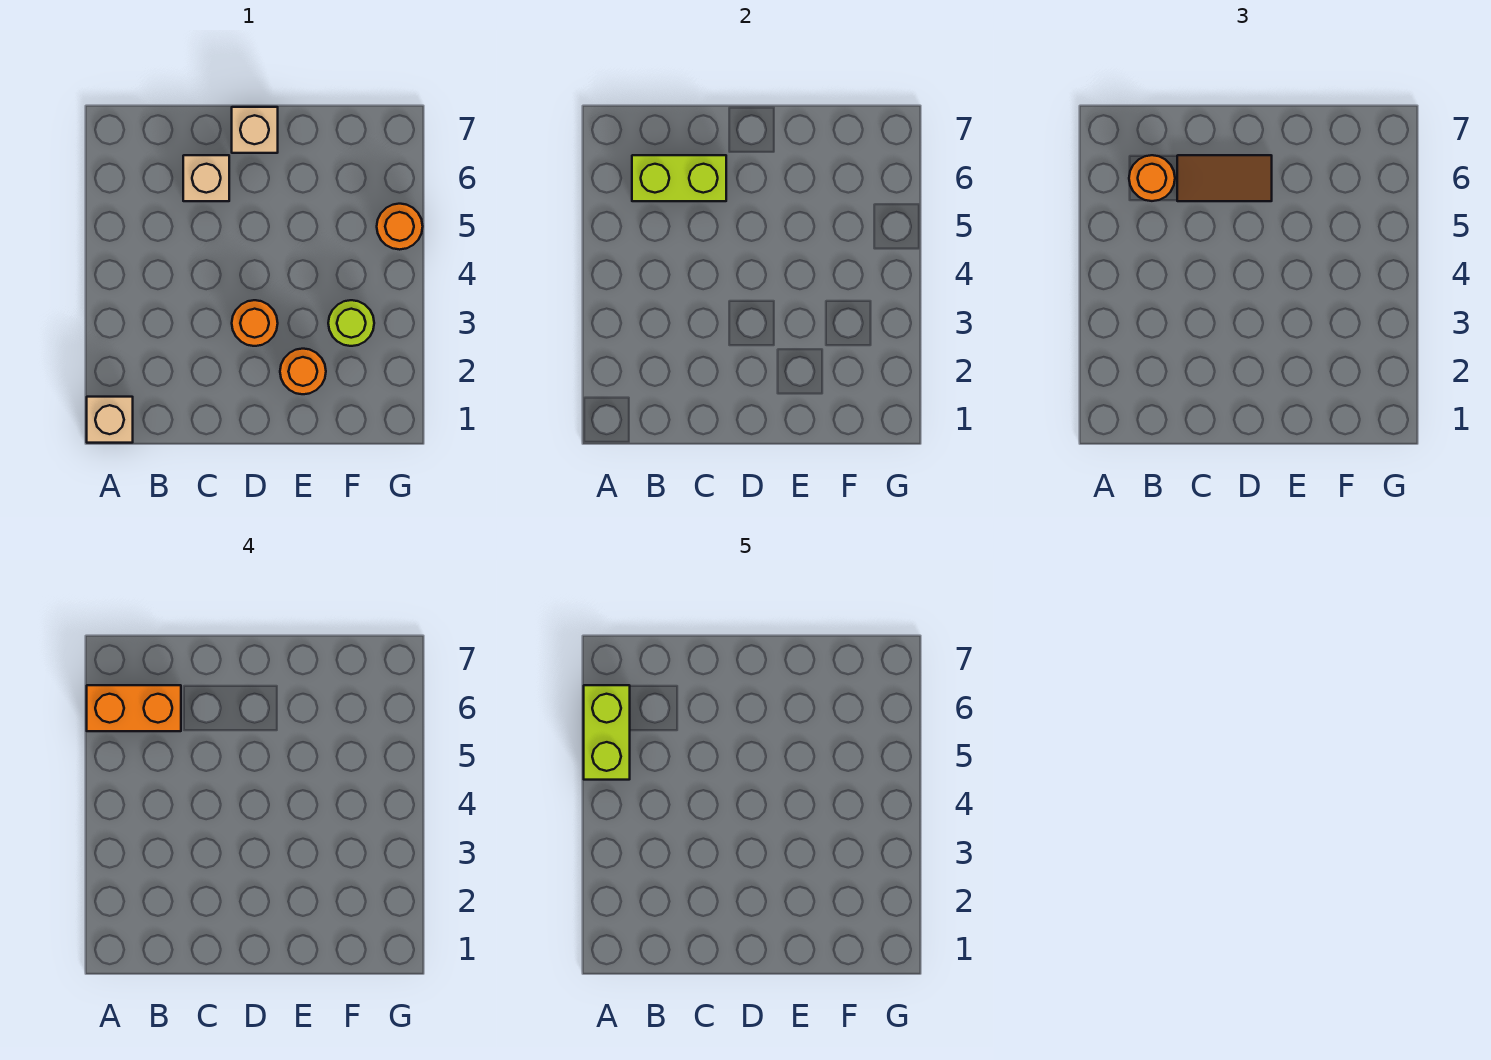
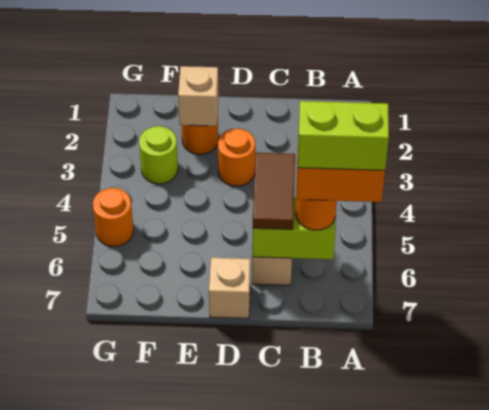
tan 1x1 brick [87,397,133,443] -> tan 1x1 brick moved to [178,66,219,126]
lime 1x2 brick [584,685,630,780] -> lime 1x2 brick turned to [298,101,389,170]
brown 1x2 tile [1177,155,1272,201] -> brown 1x2 tile turned to [253,153,295,229]

